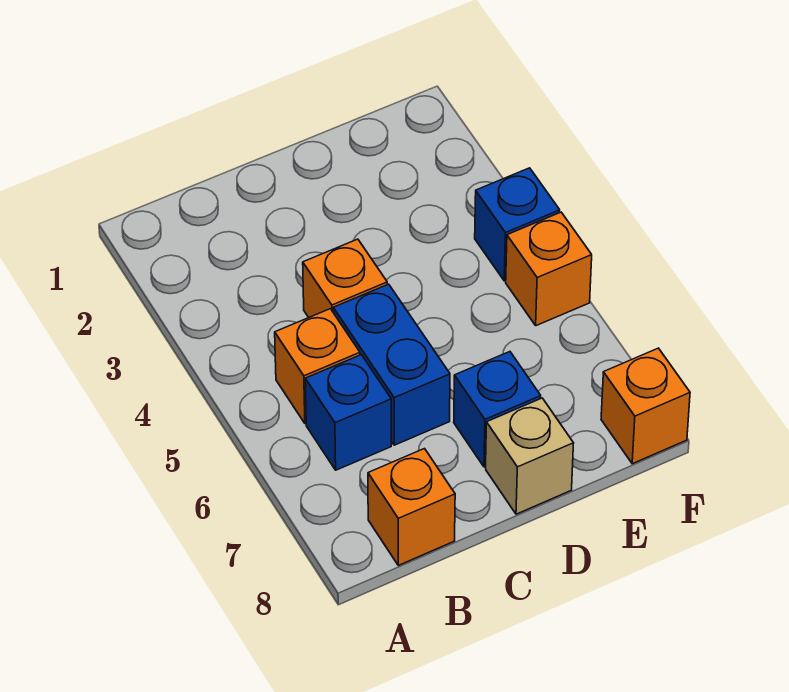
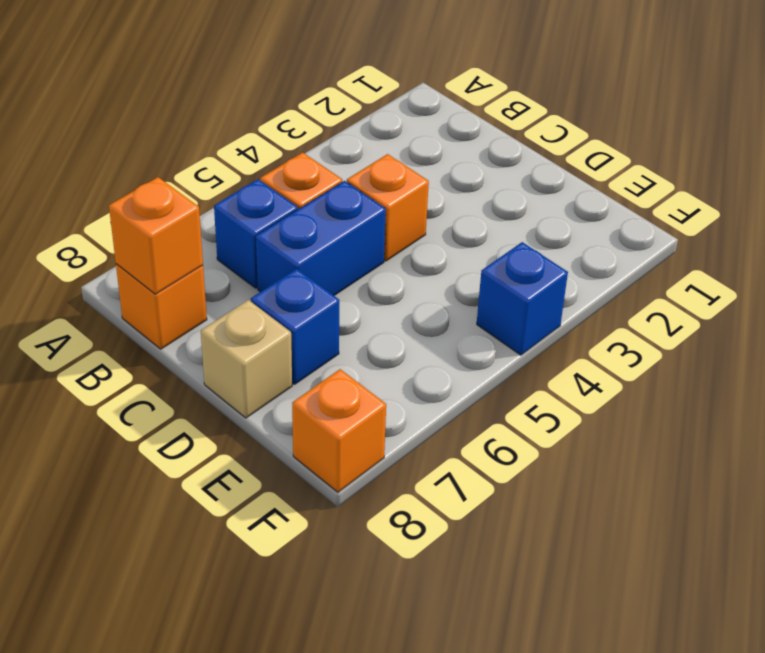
orange 1x1 brick [506,212,592,326] -> orange 1x1 brick moved to [109,177,203,294]

